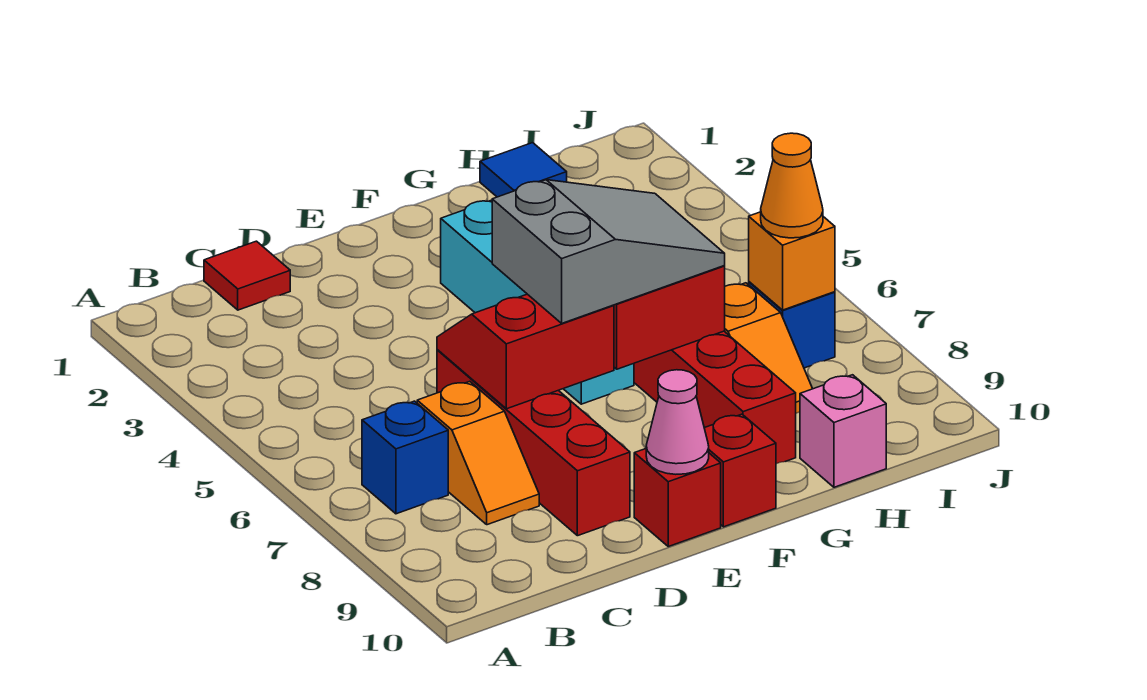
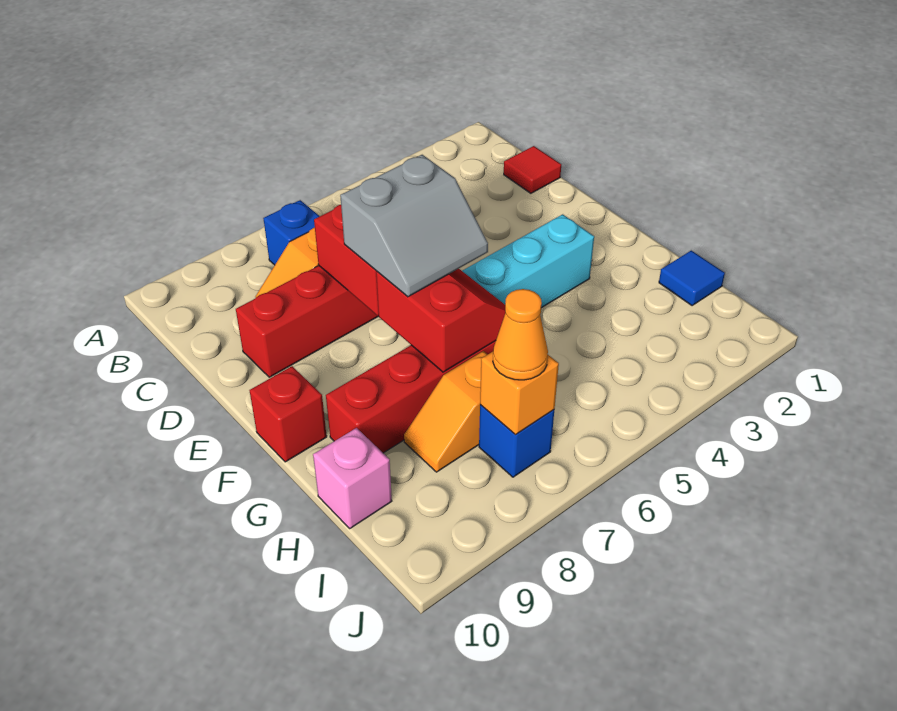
grey 2x3 slope [492,180,725,323] -> grey 2x2 slope [340,155,488,297]
red 1x1 brick [634,449,721,547] -> none
pink 1x1 cone [646,370,709,474] -> none

